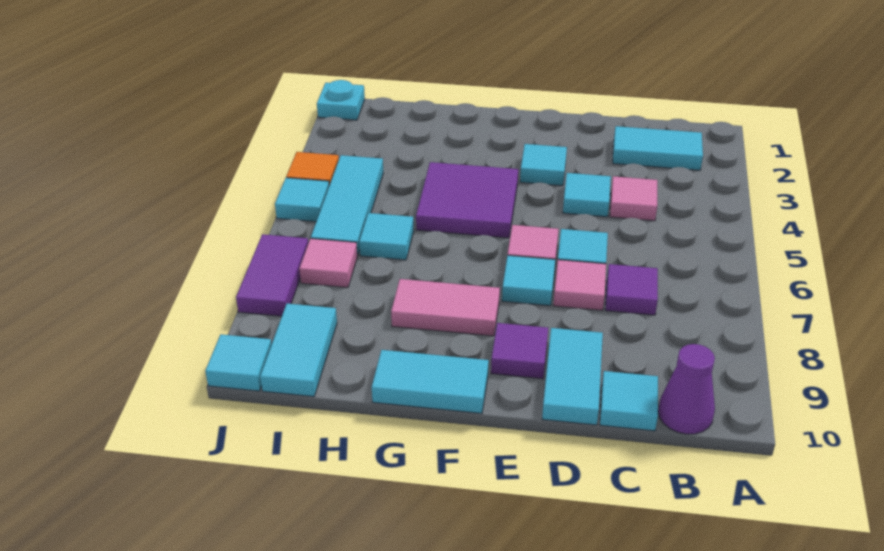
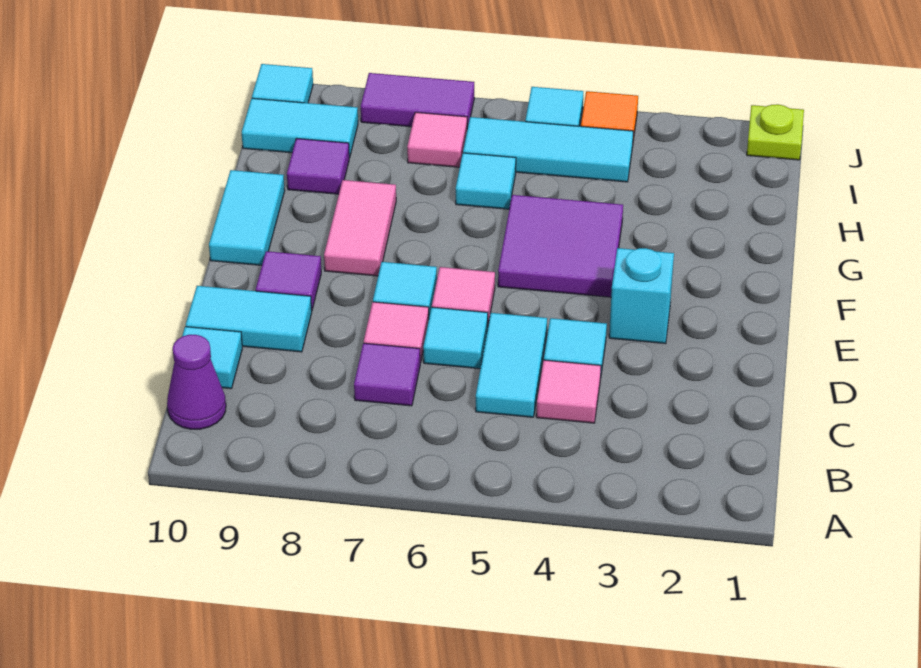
cyan 1x2 tile [613,126,703,170] -> cyan 1x2 tile moved to [476,313,547,417]
cyan 1x1 tile [520,144,567,186] -> cyan 1x1 brick [609,248,674,344]
none -> purple 1x1 tile [287,138,350,194]
cyan 1x1 plate [317,80,365,120] -> lime 1x1 plate [747,104,804,160]

